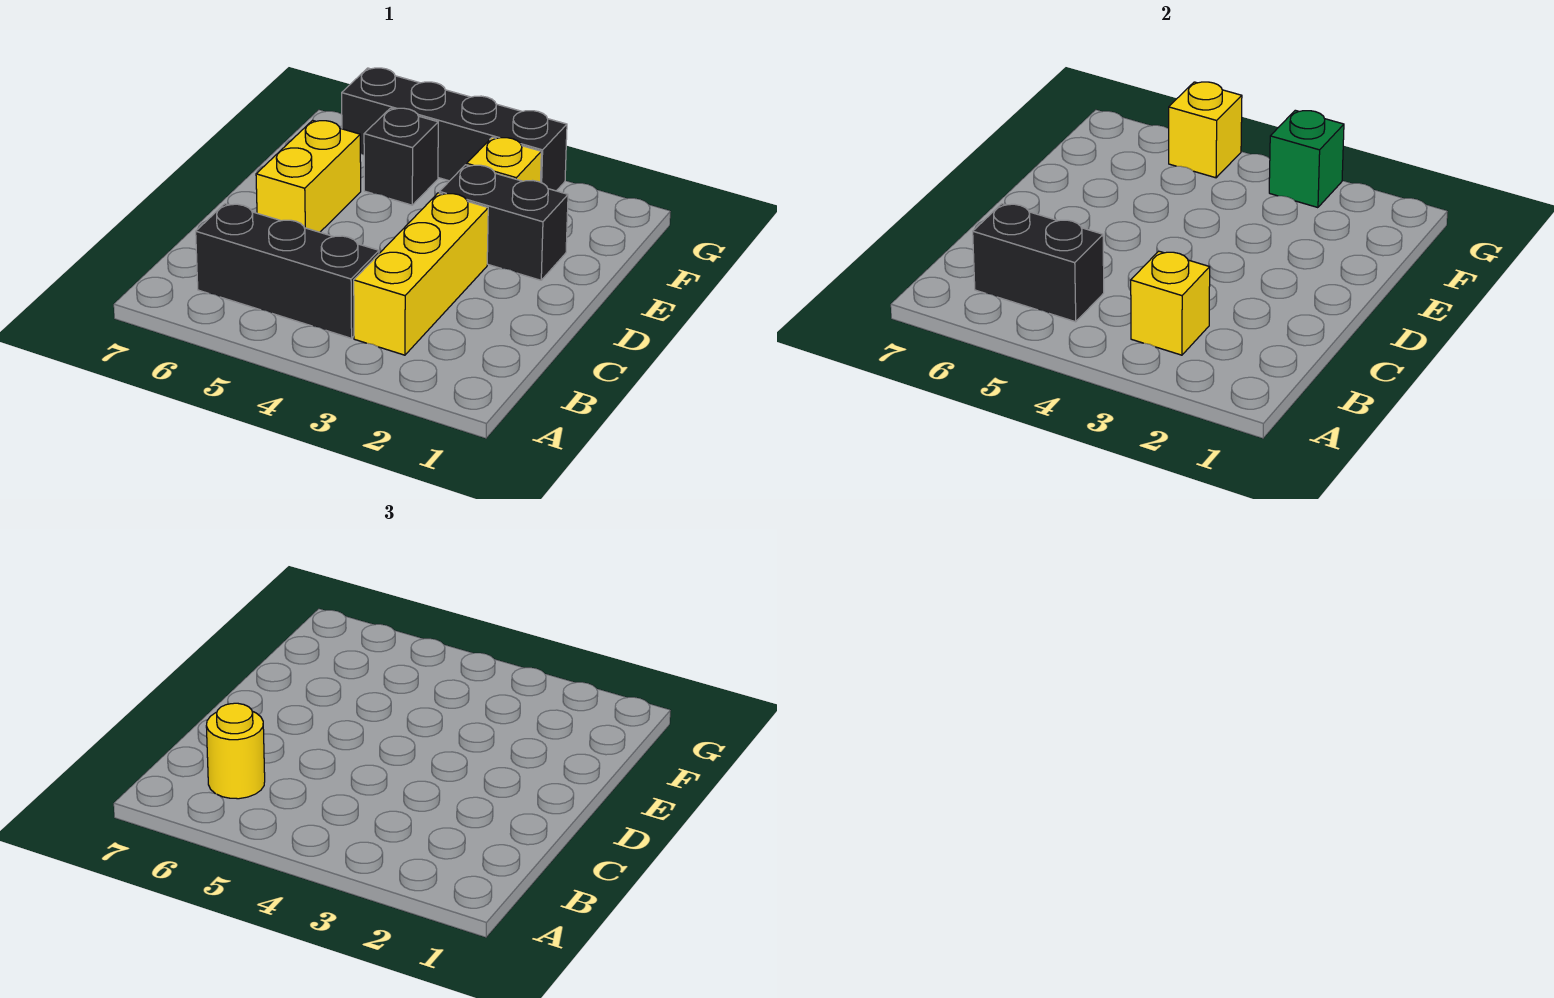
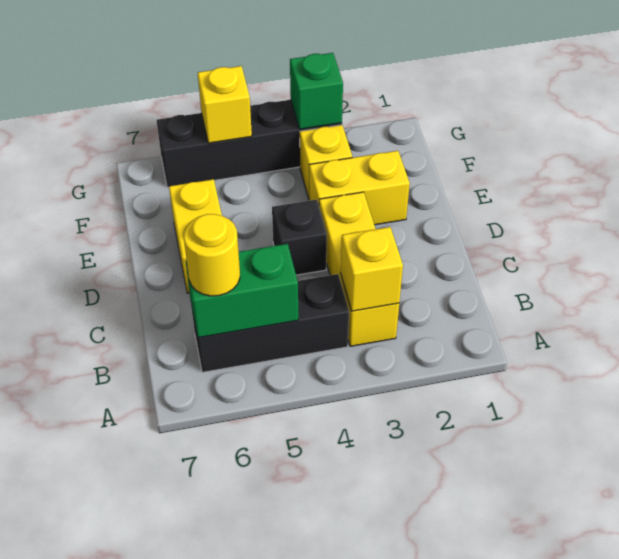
black 1x2 brick [973,204,1104,322] -> green 1x2 brick [186,244,298,338]
black 1x2 brick [439,165,568,280] -> yellow 1x2 brick [309,151,410,225]
black 1x1 brick [364,108,438,205] -> black 1x1 brick moved to [272,200,327,275]

